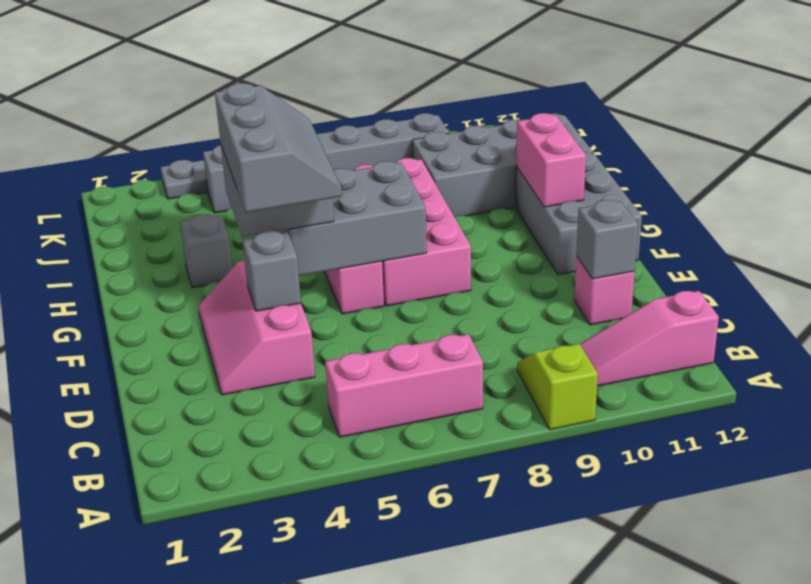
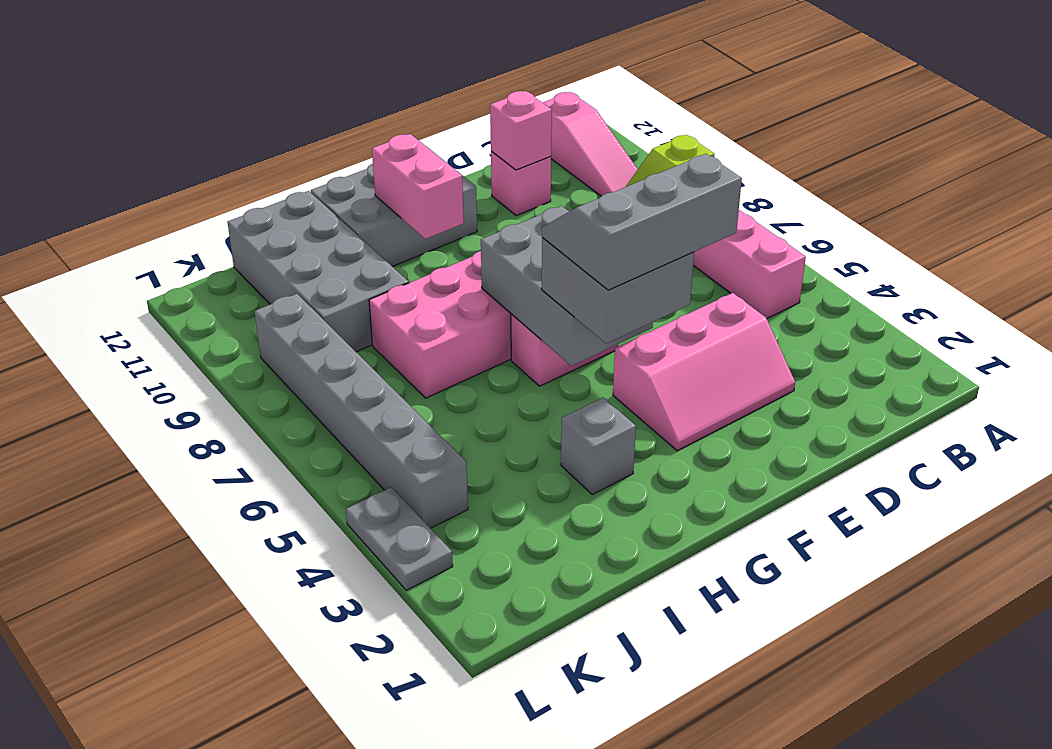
grey 1x1 brick [576,200,638,279] -> pink 1x1 brick [490,91,552,170]
grey 1x1 brick [242,231,301,311] -> none
pink 1x2 brick [516,113,586,207] -> pink 1x2 brick turned to [372,134,464,239]

